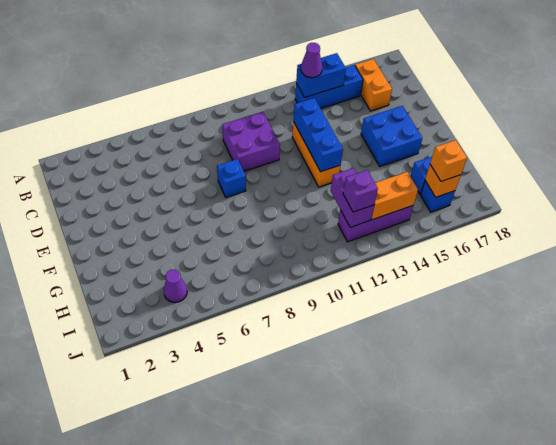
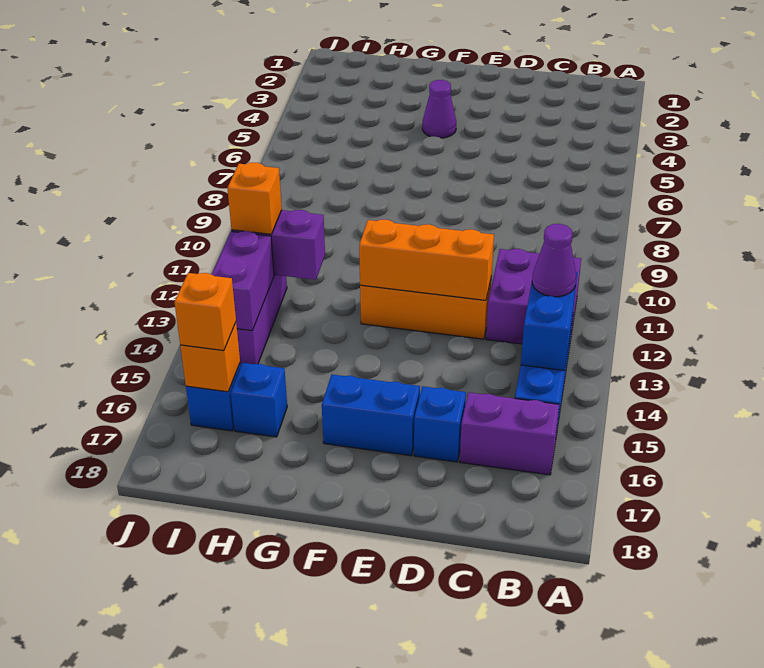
orange 1x2 brick [355,59,392,111] -> purple 1x2 brick [460,392,559,475]
purple 2x2 brick [222,112,280,171] -> purple 2x2 brick moved to [486,249,581,344]
blue 1x3 brick [293,98,343,172] -> orange 1x3 brick [359,220,494,300]
blue 1x1 brick [217,159,246,198] -> blue 1x1 brick moved to [414,386,466,462]
blue 2x2 brick [361,106,422,166] -> blue 1x2 brick [322,375,420,456]
purple 1x1 cone [164,269,187,303] -> purple 1x1 cone moved to [422,80,456,138]
purple 1x1 brick [343,170,378,212] -> orange 1x1 brick [227,163,282,234]
orange 1x2 brick [371,172,418,220] -> purple 1x2 brick [212,231,274,331]

